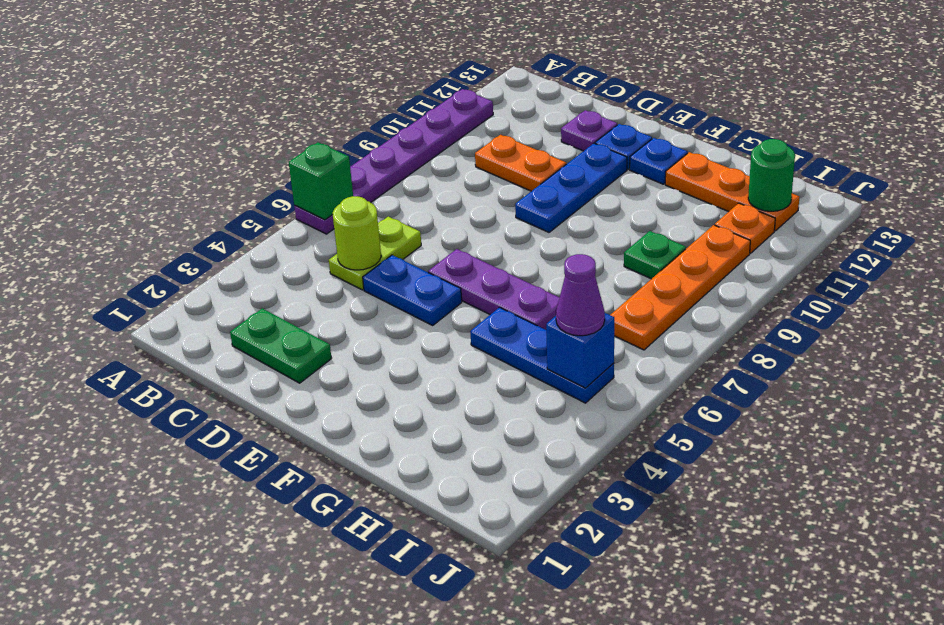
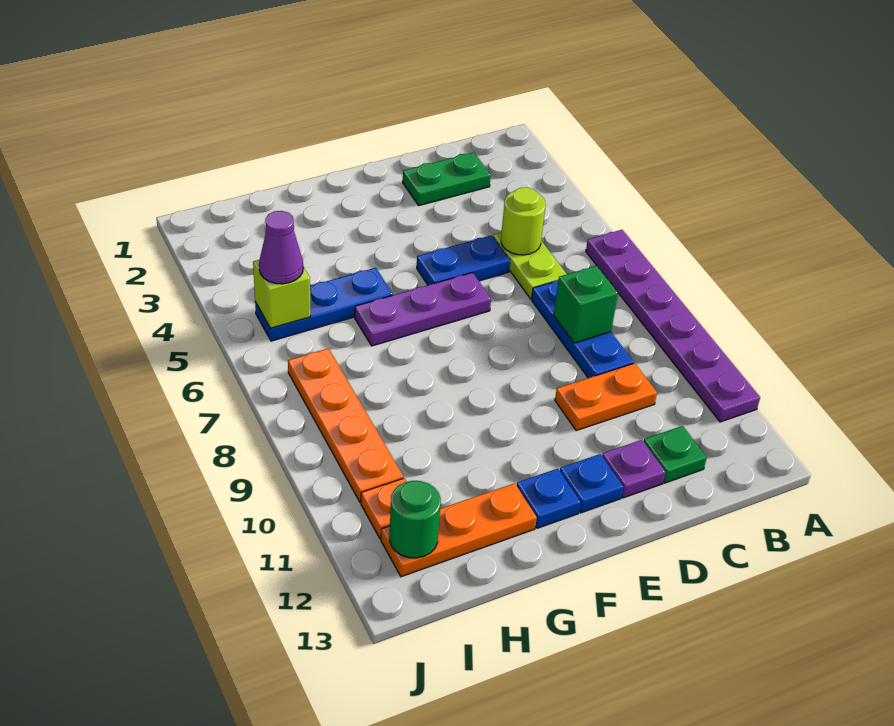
green 1x1 brick [289,142,353,220] -> green 1x1 brick moved to [554,266,618,343]
blue 1x3 plate [515,143,627,232] -> blue 1x3 plate moved to [531,280,634,378]
green 1x1 plate [624,231,686,279] -> green 1x1 plate moved to [644,426,707,483]
blue 1x1 brick [546,313,614,388] -> lime 1x1 brick [253,260,311,328]

